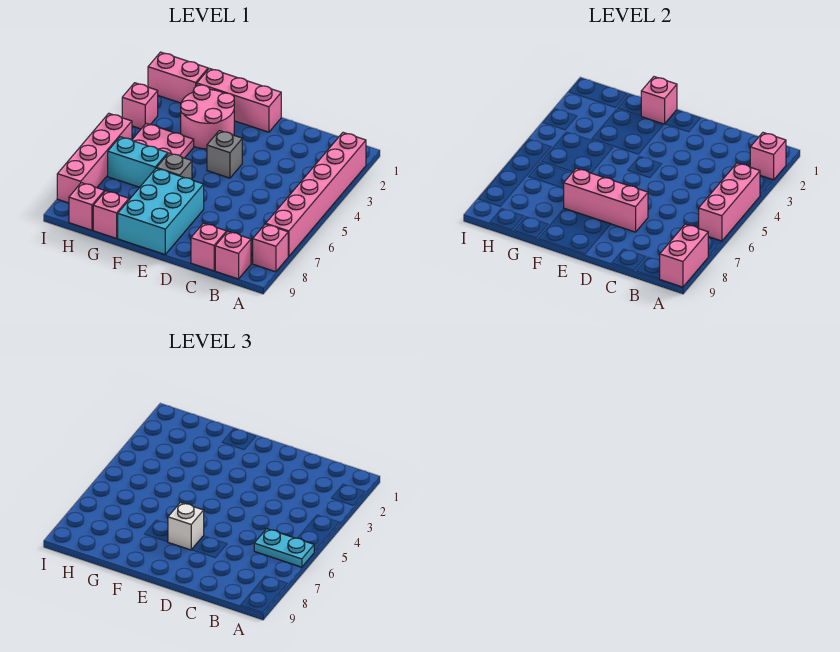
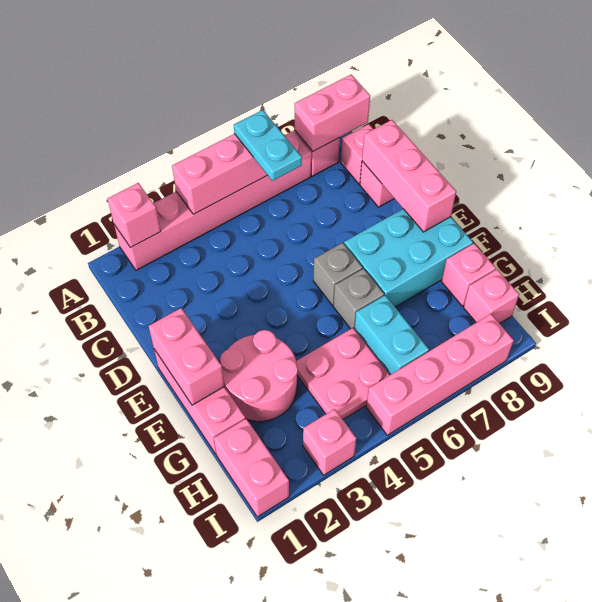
pink 1x3 brick [564,168,648,232] -> pink 1x3 brick moved to [362,120,456,232]
grey 1x1 brick [207,131,242,178] -> grey 1x1 brick moved to [313,243,363,305]
white 1x1 brick [168,502,204,550] -> none
pink 1x1 brick [641,77,677,124] -> pink 1x2 brick [149,308,224,405]

